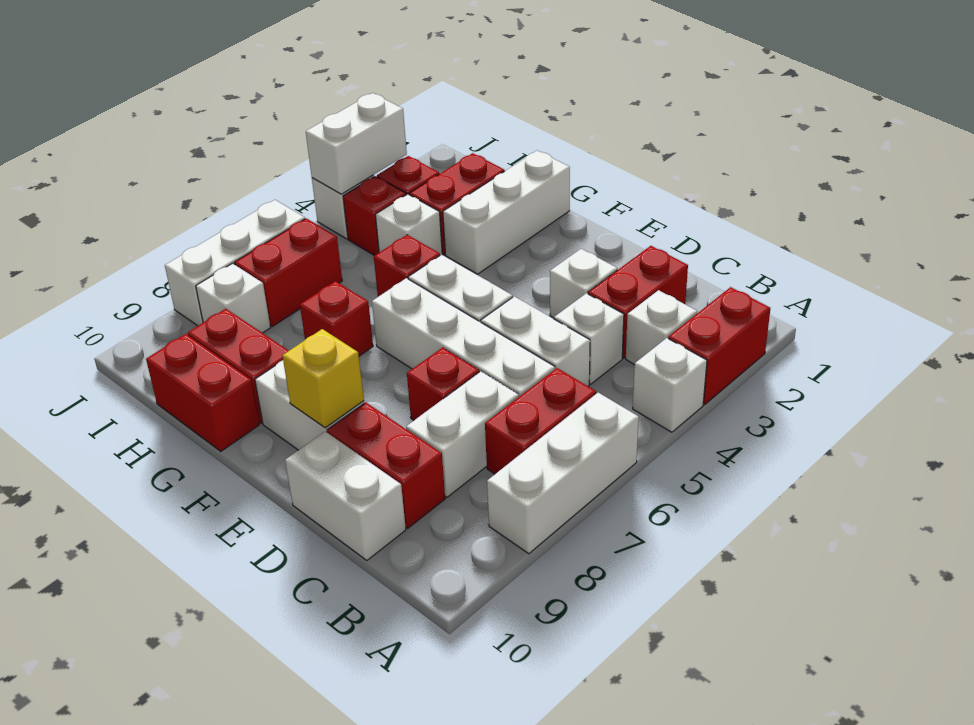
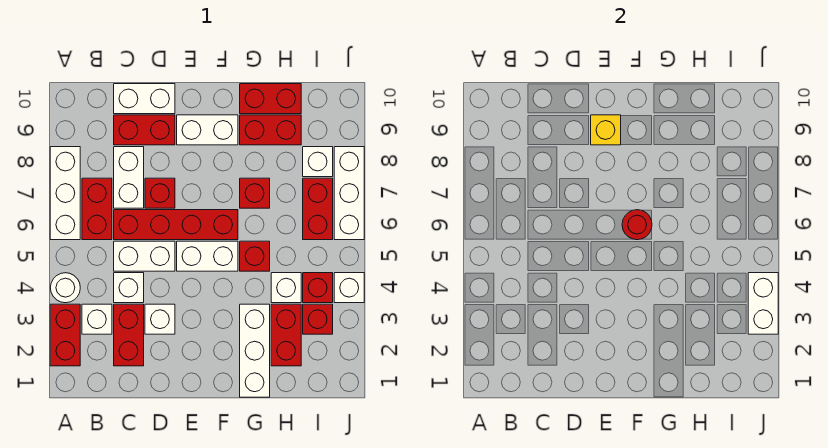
white 1x1 brick [633,338,707,432] -> white 1x1 round brick [50,273,80,303]
white 1x4 brick [372,278,555,397] -> red 1x4 brick [114,210,238,240]
none -> red 1x1 round brick [622,210,652,240]

